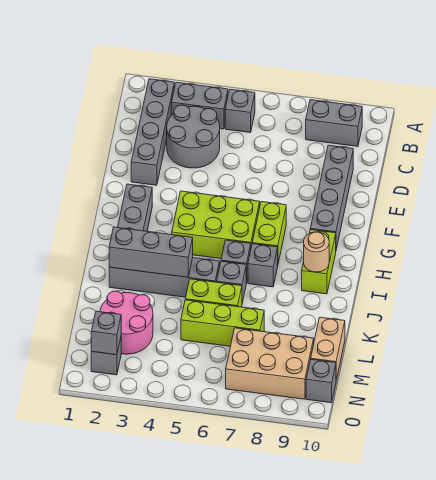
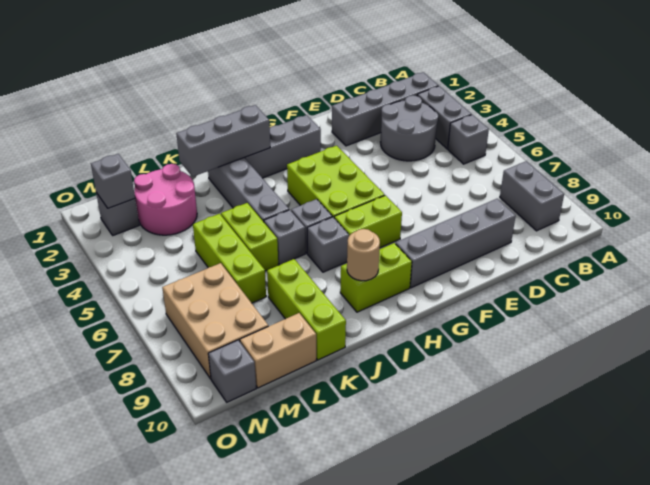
grey 1x3 brick [109,227,193,277] -> grey 1x3 brick turned to [176,105,270,177]
none -> lime 1x3 brick [267,259,346,360]

